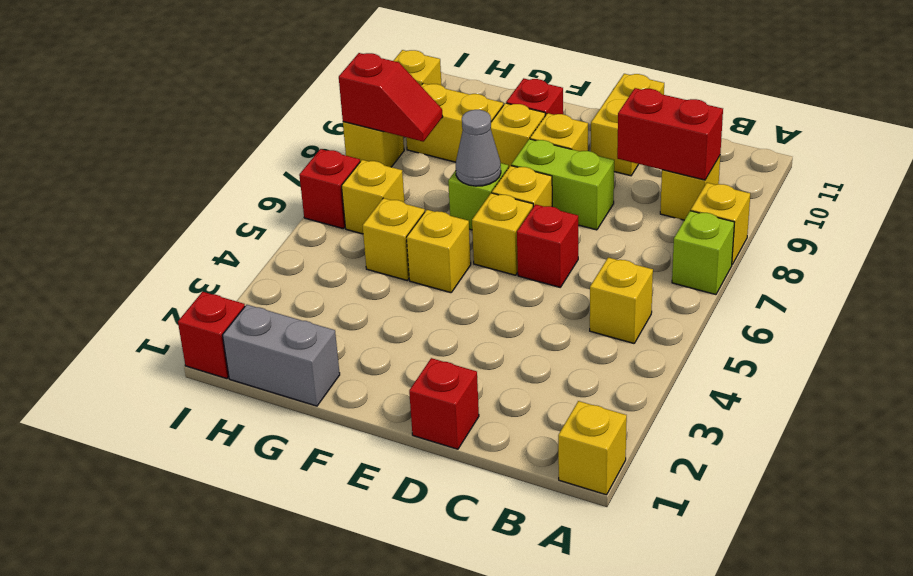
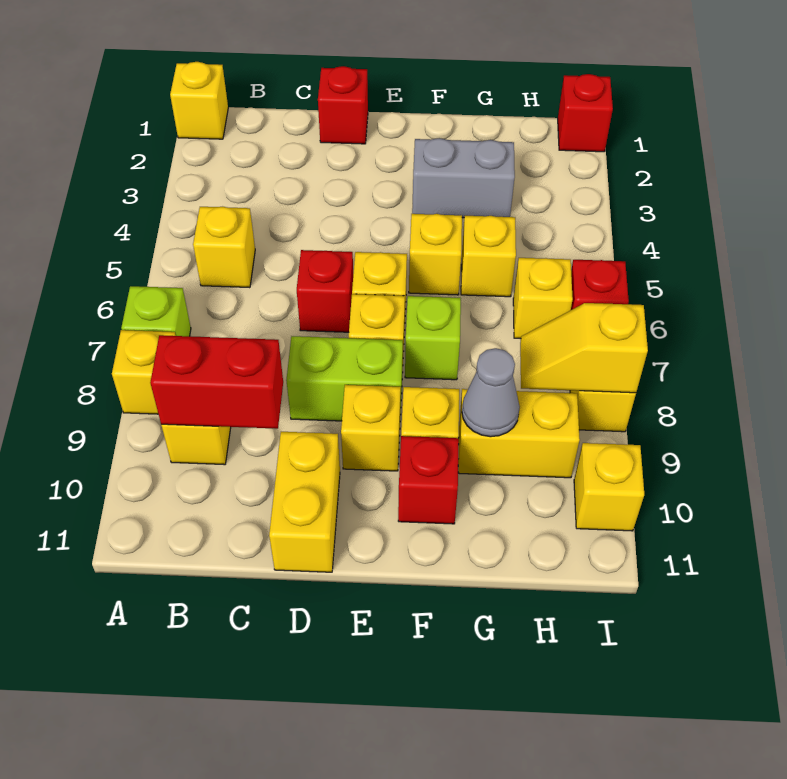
grey 1x1 cone [456,110,501,186] -> grey 1x1 cone moved to [462,348,520,437]
grey 1x2 brick [223,305,340,406] -> grey 1x2 brick moved to [412,138,515,218]
red 1x2 slope [339,53,443,142] -> yellow 1x2 slope [520,303,648,393]

